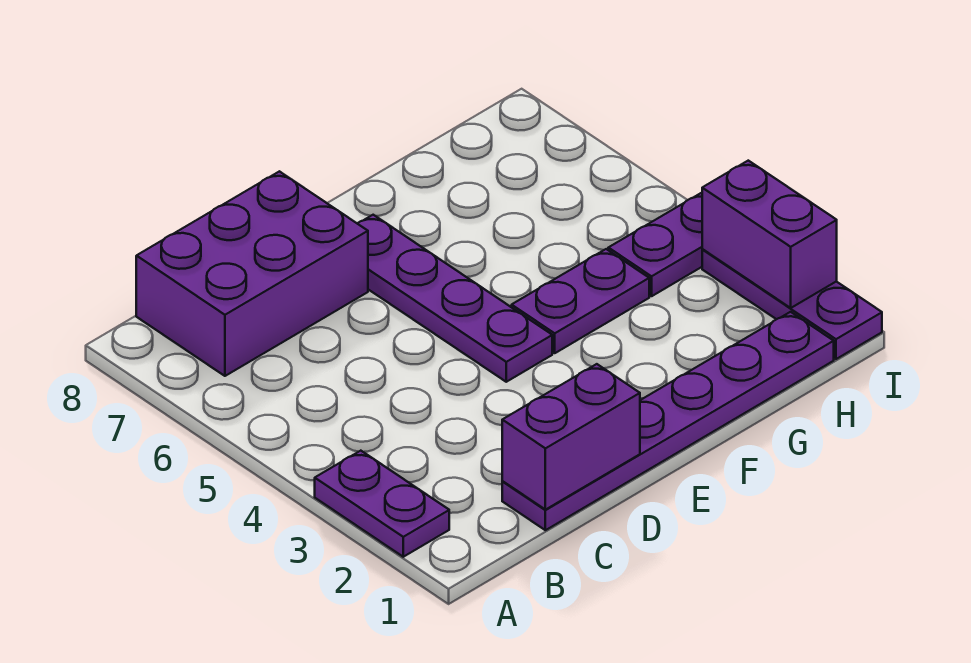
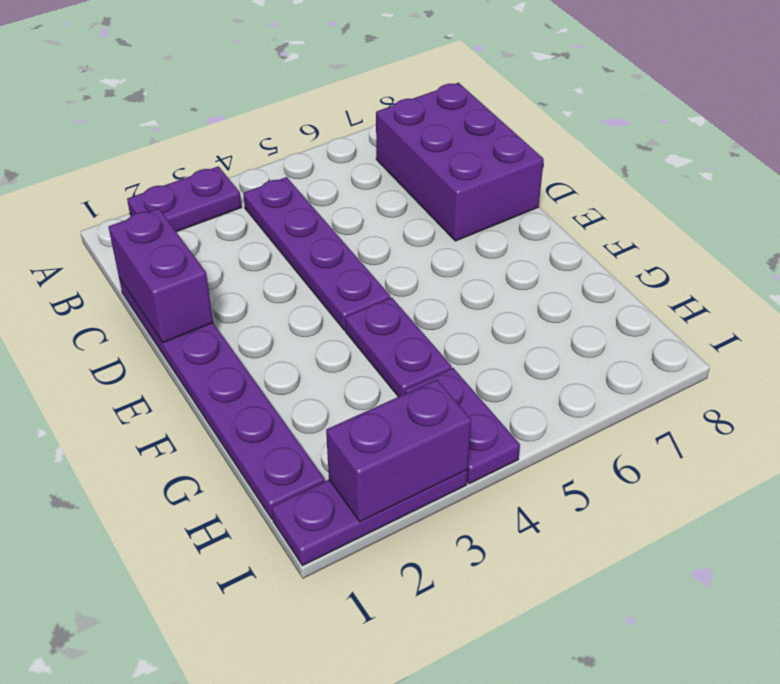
purple 1x4 plate [357,215,552,382] -> purple 1x4 plate turned to [243,177,390,331]

